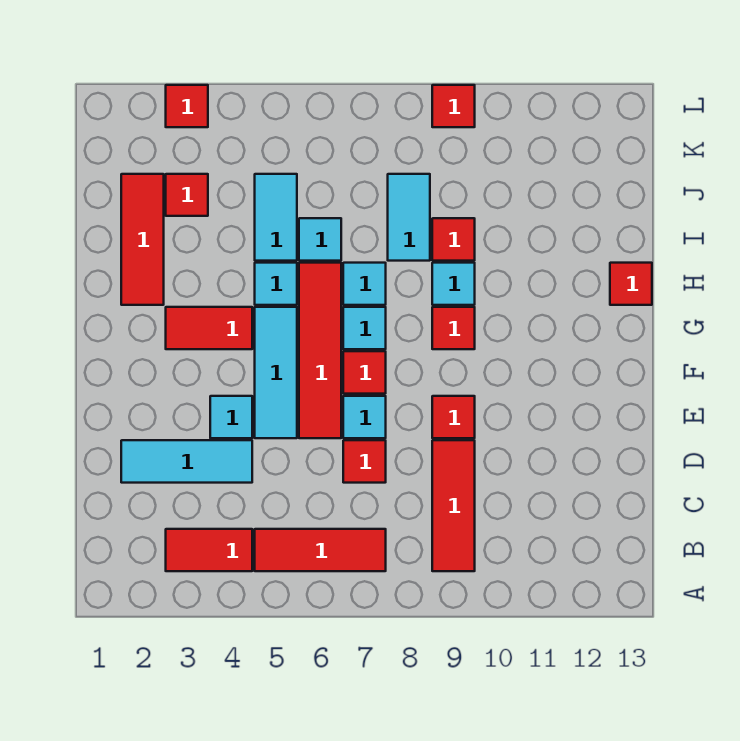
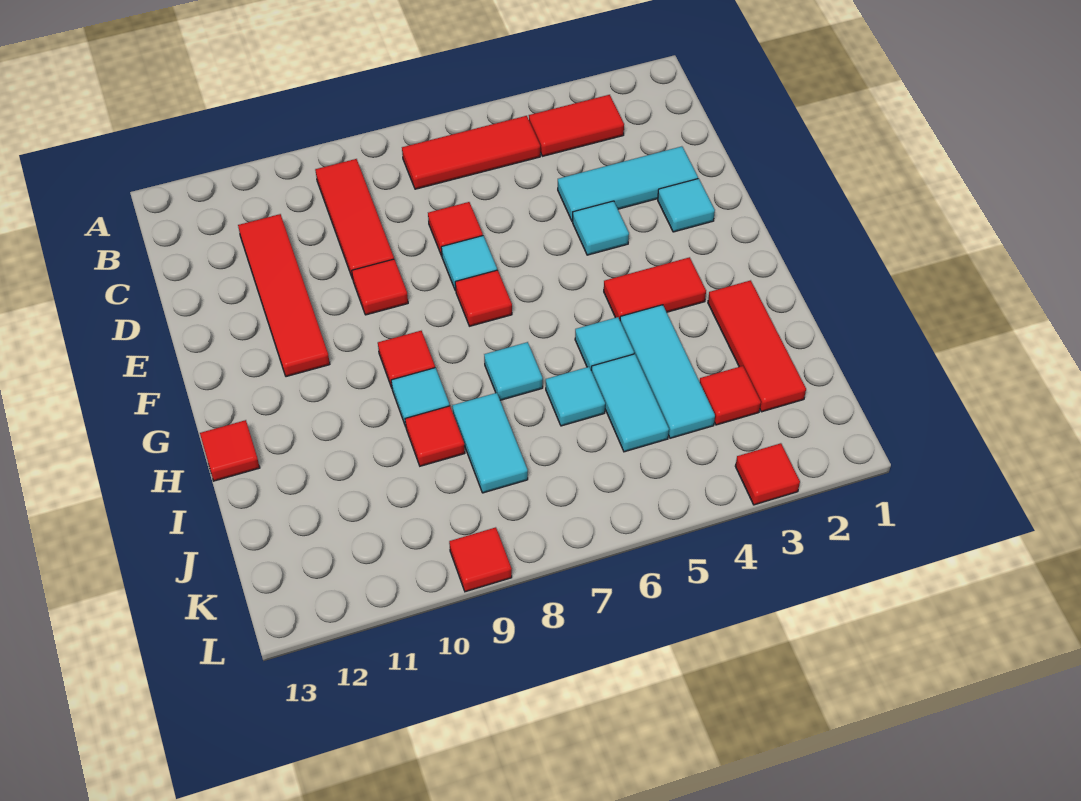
cyan 1x3 tile [255,307,297,438] -> cyan 1x3 tile moved to [620,305,715,438]
red 1x4 tile [299,263,341,438] -> red 1x4 tile moved to [238,214,330,377]
cyan 1x1 tile [343,307,386,349] -> cyan 1x1 tile moved to [658,179,715,232]

